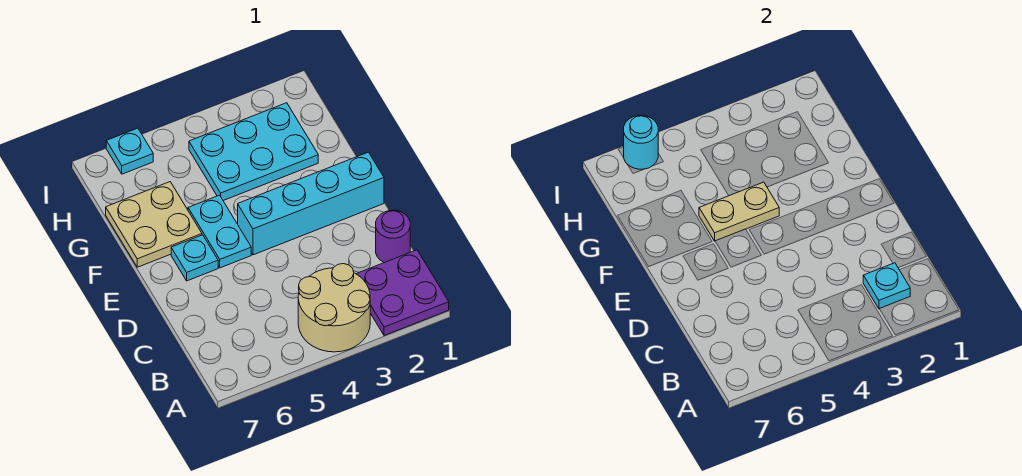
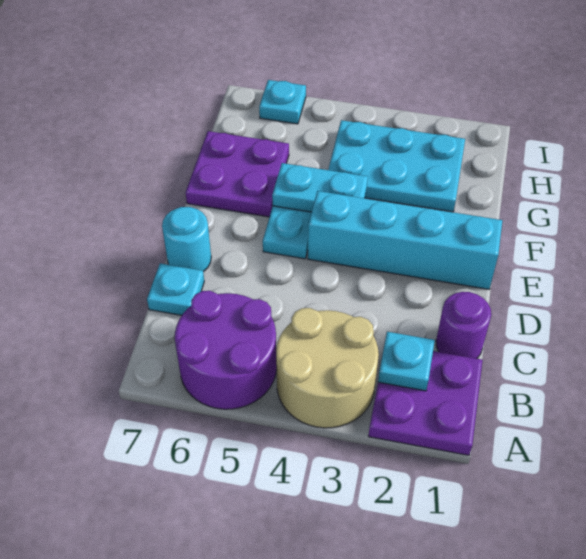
none -> purple 2x2 round brick [175,291,277,409]
cyan 1x1 plate [171,235,218,281] -> cyan 1x1 plate moved to [147,263,204,315]
tan 1x2 plate [699,182,779,241] -> cyan 1x2 plate [272,163,368,212]
tan 2x2 plate [106,182,202,267] -> purple 2x2 plate [186,131,289,217]
cyan 1x1 round brick [624,115,658,169] -> cyan 1x1 round brick moved to [162,207,211,272]

